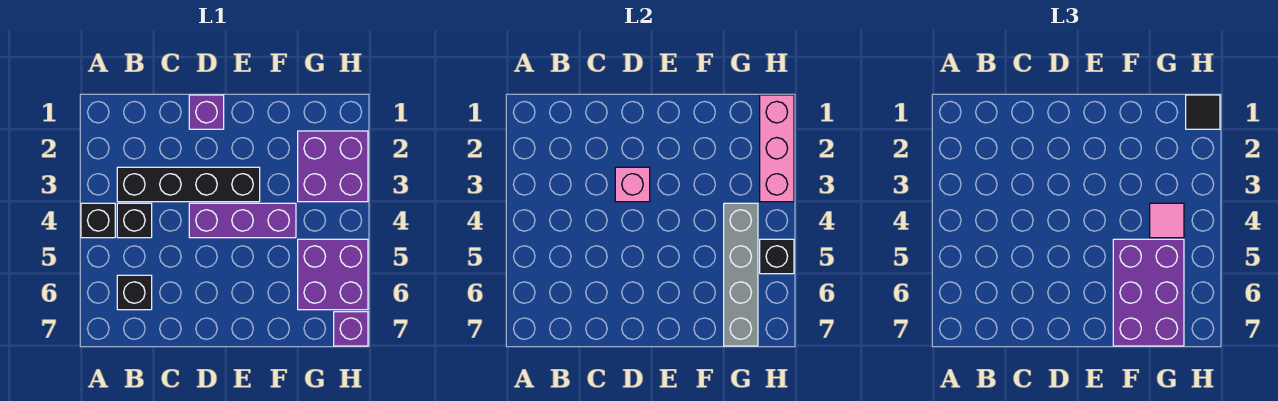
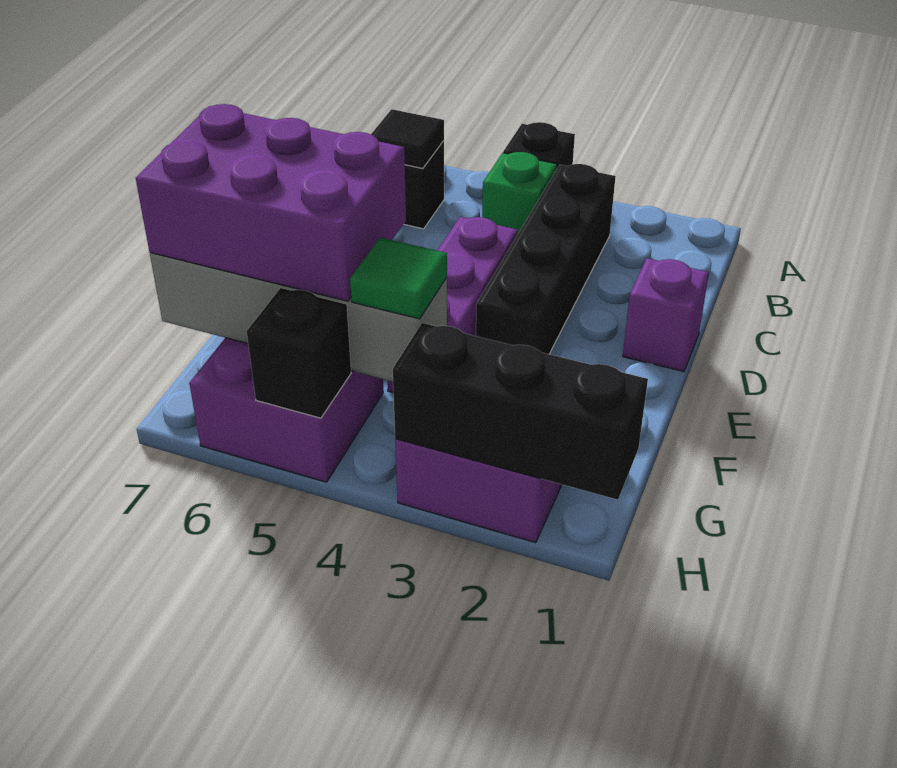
black 1x1 brick [117,203,152,238] -> green 1x1 brick [482,152,557,235]
pink 1x1 brick [615,167,650,202] -> none
pink 1x1 tile [1150,203,1184,238] -> green 1x1 tile [350,238,447,319]
pink 1x3 brick [760,95,794,202] -> black 1x3 brick [393,323,648,500]
black 1x1 tile [1186,95,1220,129] -> black 1x1 tile moved to [371,109,444,169]
purple 1x1 brick [334,312,368,346] -> none

